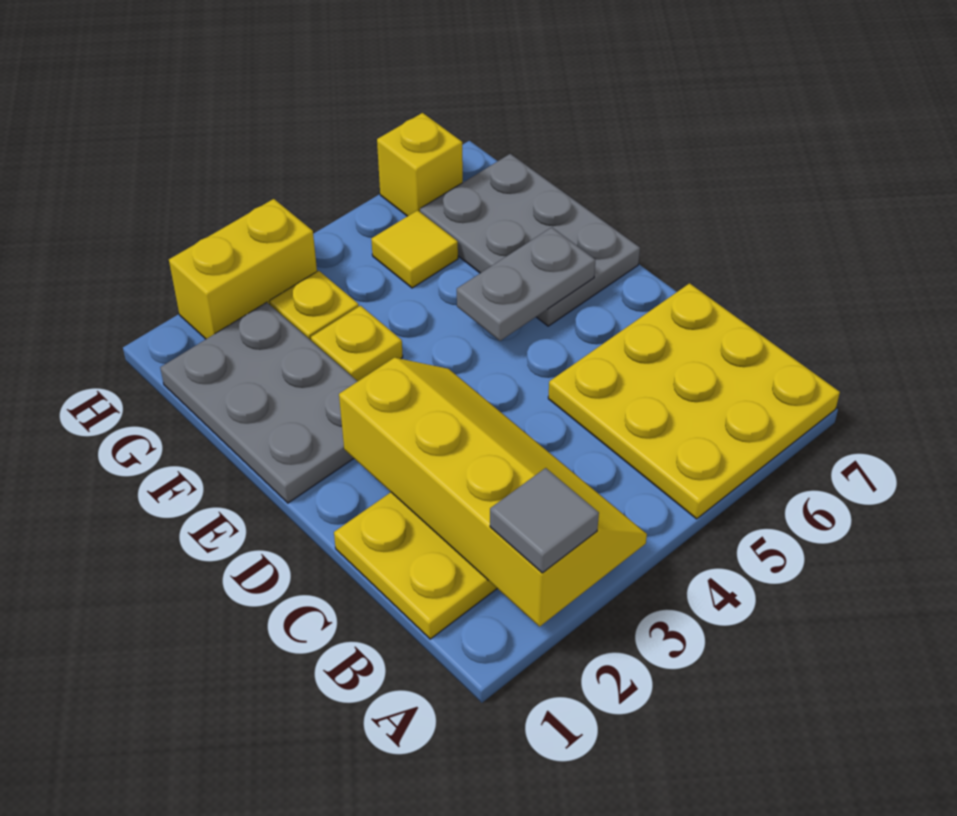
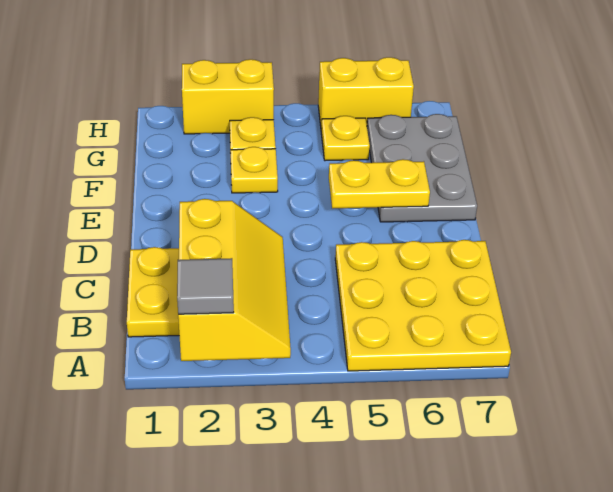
yellow 2x4 slope [339,358,647,627] -> yellow 2x3 slope [178,199,291,361]
grey 2x3 plate [160,302,358,503] -> none
grey 1x2 plate [457,227,595,341] -> yellow 1x2 plate [329,159,430,209]
yellow 1x1 tile [371,210,458,288] -> yellow 1x1 plate [321,116,370,161]
yellow 1x1 brick [377,113,463,216] -> yellow 1x2 brick [318,57,414,128]

